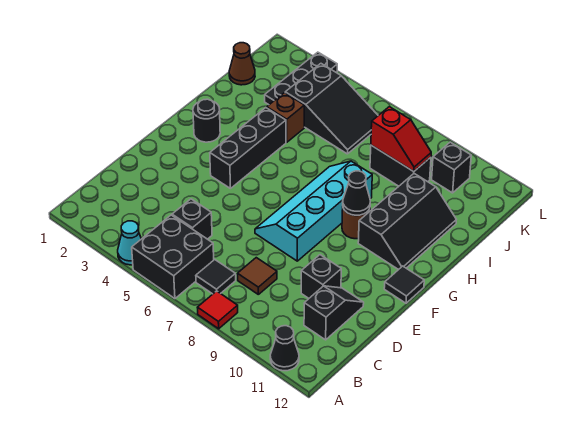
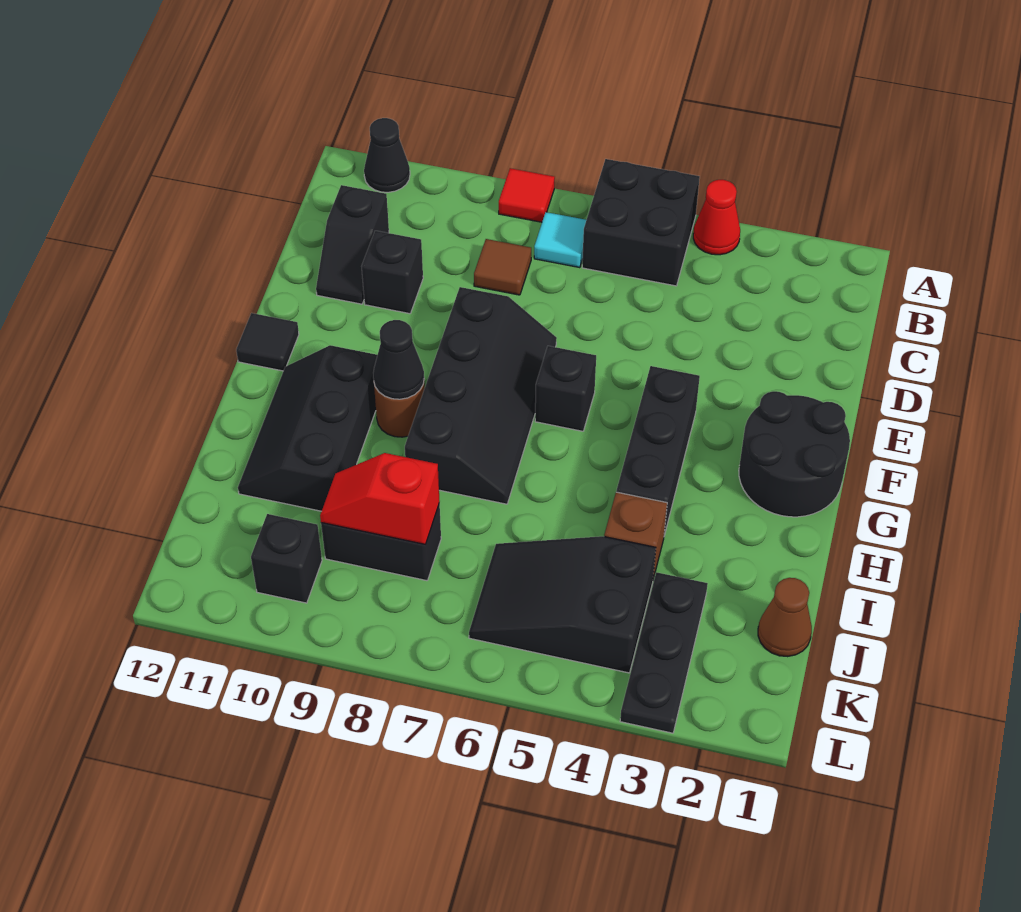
cyan 1x1 cone [118,221,141,265] -> red 1x1 cone [693,180,740,255]
black 1x1 tile [196,260,236,294] -> cyan 1x1 tile [534,212,586,268]
black 1x1 brick [172,199,212,239] -> black 1x1 brick moved to [535,346,596,431]
cyan 2x4 slope [255,161,372,261] -> black 2x4 slope [405,287,557,504]
black 1x1 round brick [193,99,220,142] -> black 2x2 round brick [739,391,850,517]

